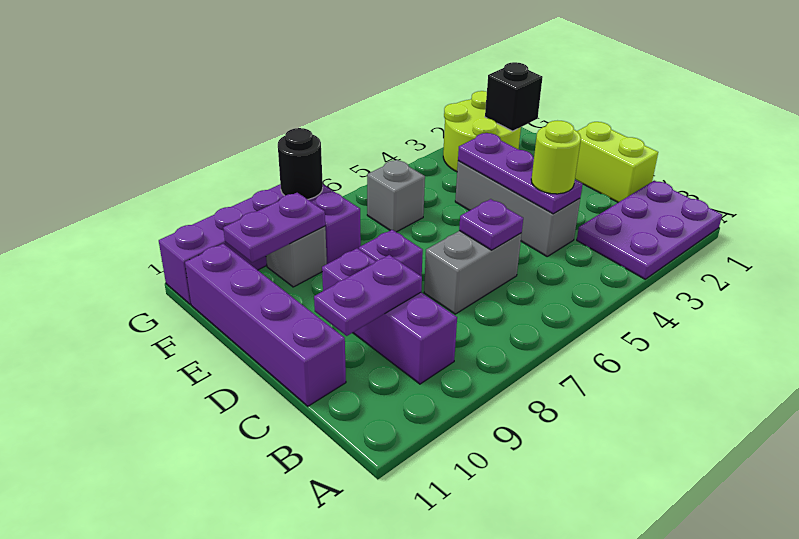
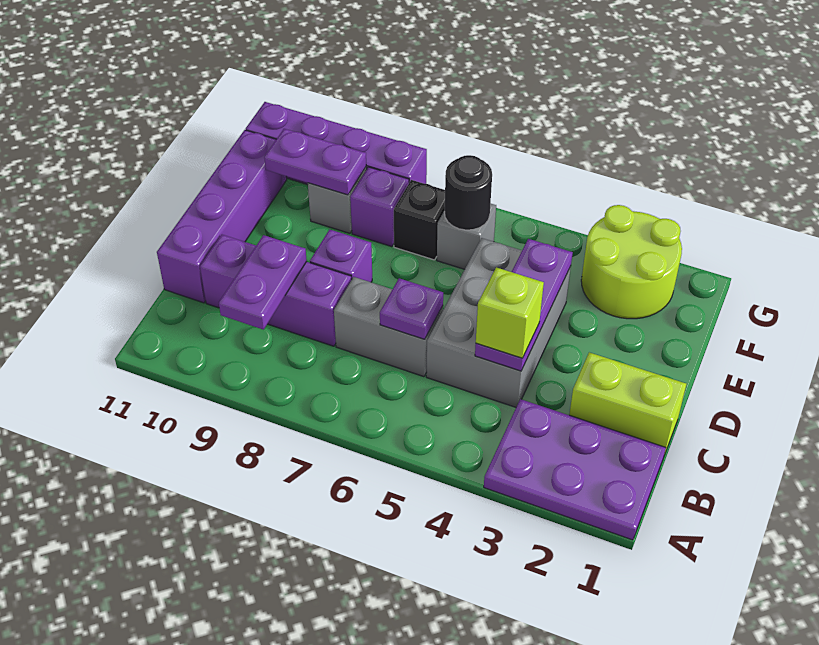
purple 1x3 brick [322,248,457,384] -> purple 1x3 brick turned to [200,235,352,346]
lime 1x2 brick [575,122,658,202] -> lime 1x2 brick turned to [569,352,686,455]
grey 1x3 brick [455,161,580,256] -> grey 2x3 brick [426,238,571,407]
lime 1x1 round brick [531,121,581,194] -> lime 1x1 brick [476,267,544,358]
purple 1x2 plate [314,255,422,336] -> purple 1x2 plate turned to [219,235,307,330]
black 1x1 brick [485,62,543,131] -> black 1x1 brick moved to [394,180,445,260]
black 1x1 round brick [278,128,323,199] -> black 1x1 round brick moved to [445,155,492,230]

